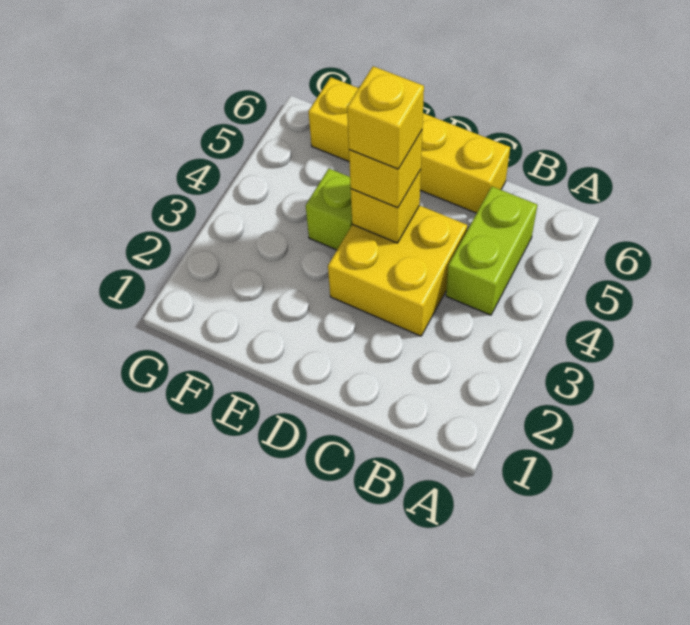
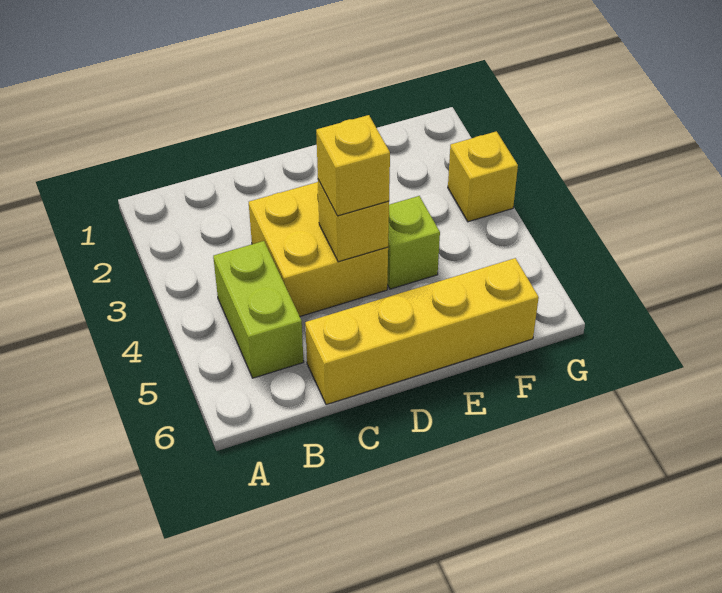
yellow 1x1 brick [347,66,424,169] -> yellow 1x1 brick moved to [448,131,518,222]

